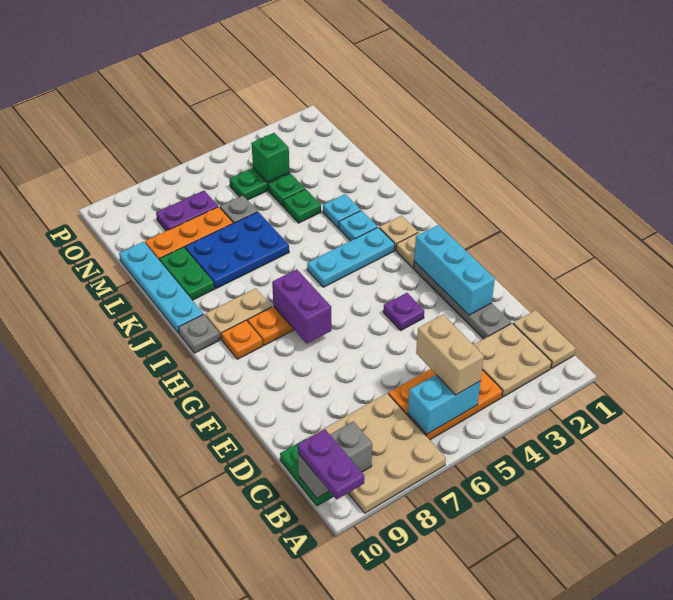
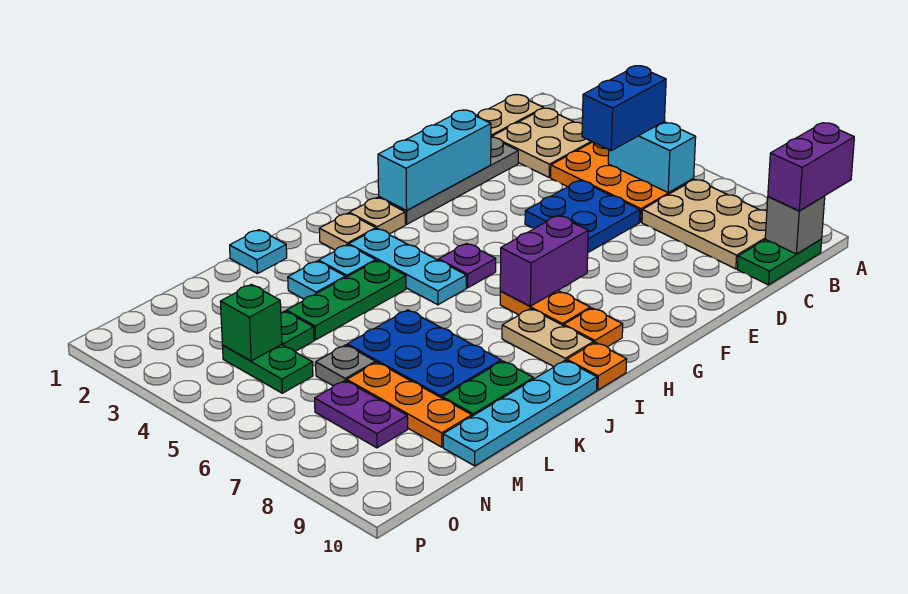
tan 3x3 plate [308,393,446,513] -> tan 2x3 plate [642,179,767,269]
purple 1x2 plate [297,429,364,500] -> purple 1x2 brick [768,123,854,211]
tan 1x2 brick [416,315,484,395] -> blue 1x2 brick [582,66,666,151]
grey 1x2 brick [298,421,372,498] -> grey 1x1 brick [765,196,825,254]
none -> blue 2x2 plate [525,180,640,252]
purple 1x1 plate [383,293,424,330] -> purple 1x1 plate moved to [439,244,496,288]
grey 1x1 plate [179,314,220,353] -> orange 1x1 plate [567,342,627,390]
none -> cyan 1x1 plate [230,230,287,274]
green 1x1 plate [283,189,321,223] -> green 1x3 plate [286,261,406,340]

